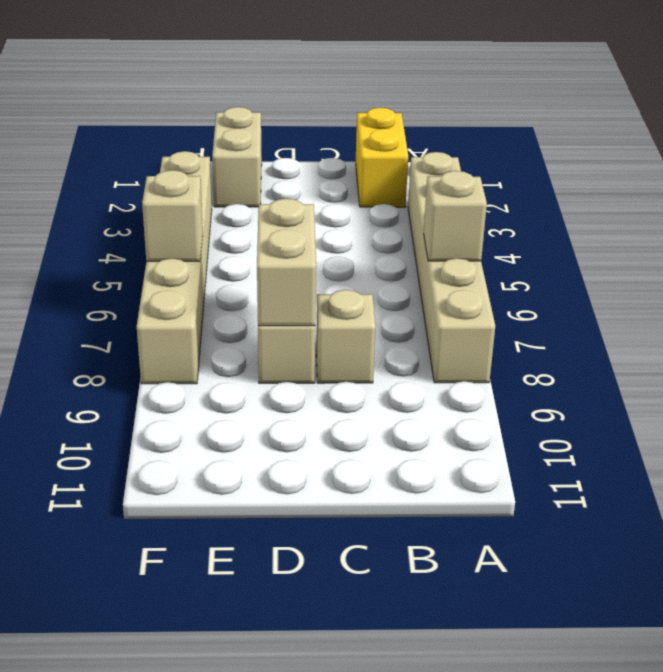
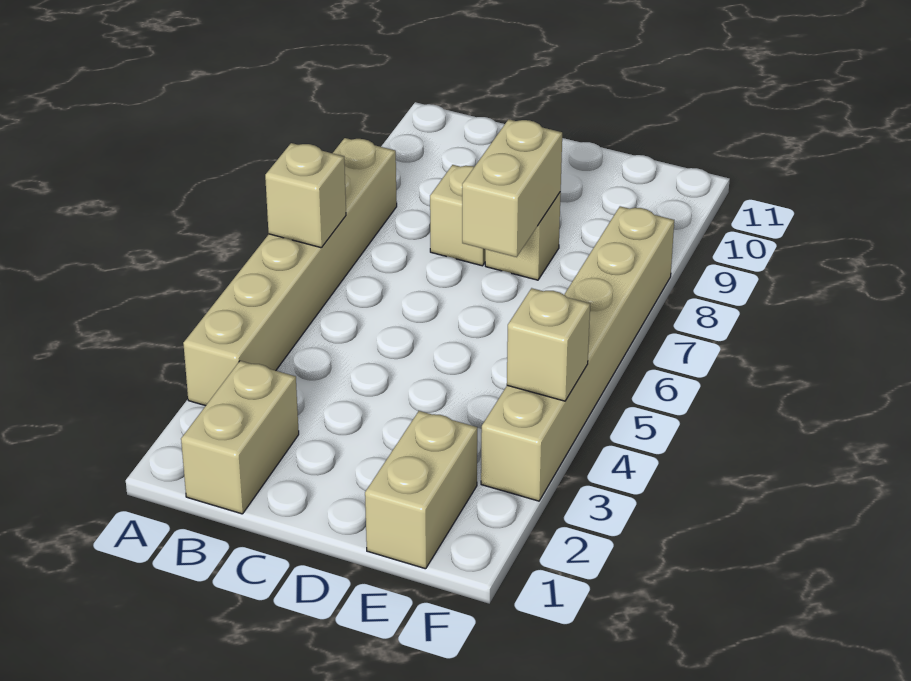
yellow 1x2 brick [356,107,408,207] -> tan 1x2 brick [181,361,299,514]
tan 1x1 brick [142,170,203,261] -> tan 1x1 brick moved to [507,288,590,401]

